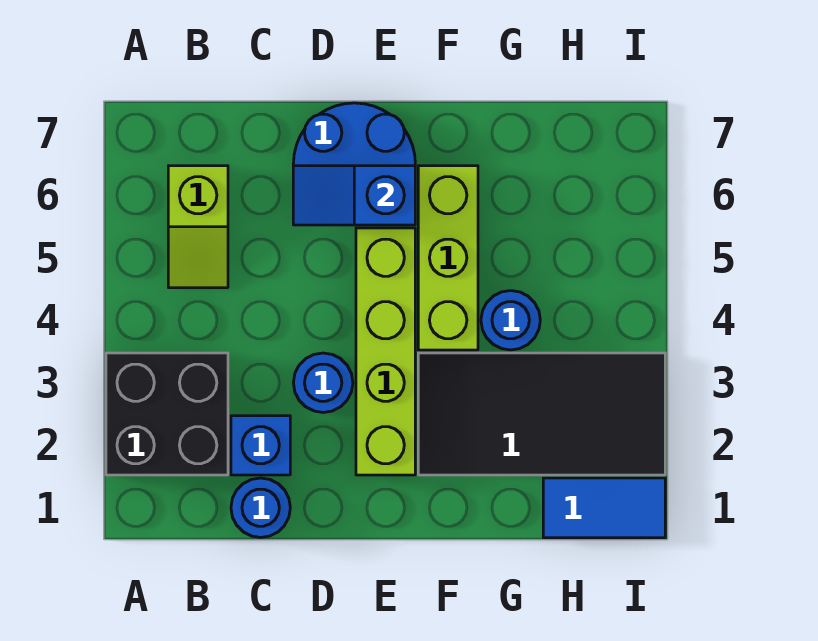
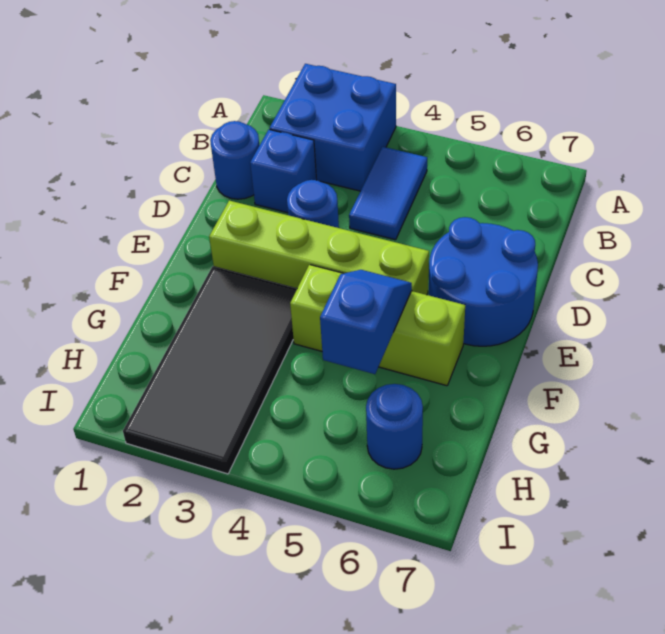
black 2x2 brick [106,353,228,475] -> blue 2x2 brick [270,64,396,191]
lime 1x2 slope [168,166,228,288] -> none
blue 1x2 slope [293,166,415,225] -> blue 1x2 slope moved to [320,270,412,374]
blue 1x1 round brick [481,291,540,350] -> blue 1x1 round brick moved to [366,384,423,469]
blue 1x2 tile [543,478,665,538] -> blue 1x2 tile moved to [349,147,427,240]

